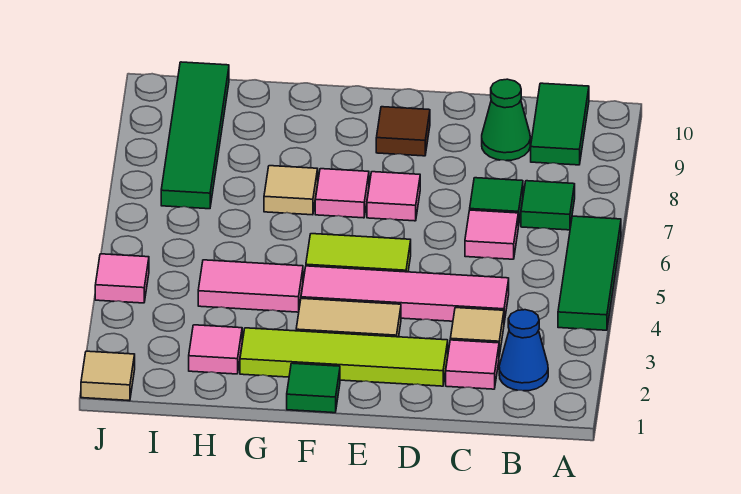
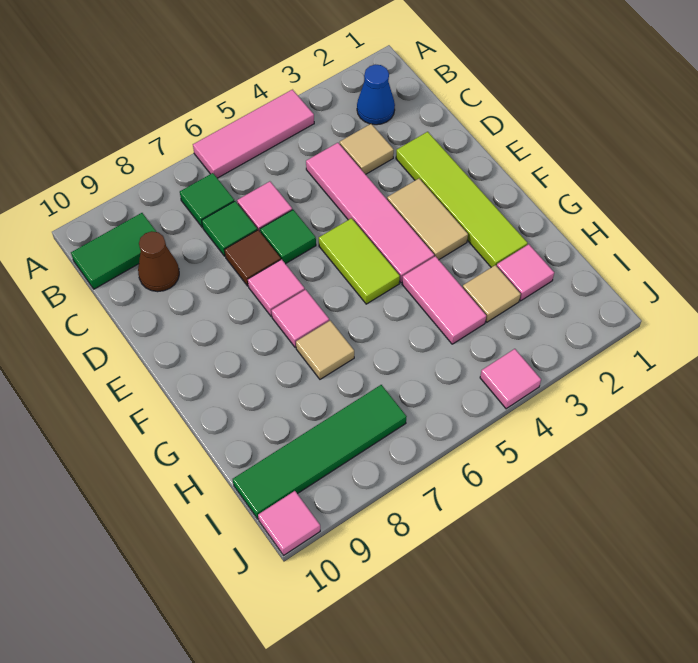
green 1x3 tile [558,216,621,330] -> pink 1x3 tile [193,90,314,178]
pink 1x1 tile [446,340,499,389] -> pink 1x1 tile moved to [258,491,320,555]
green 1x1 cone [482,79,530,161] -> brown 1x1 cone [138,231,179,292]
brown 1x1 tile [376,107,430,156] -> brown 1x1 tile moved to [225,230,281,286]
green 1x1 tile [287,363,340,413] -> green 1x1 tile moved to [260,210,316,264]
tan 1x1 tile [81,351,135,401] -> tan 1x1 tile moved to [463,265,521,322]

